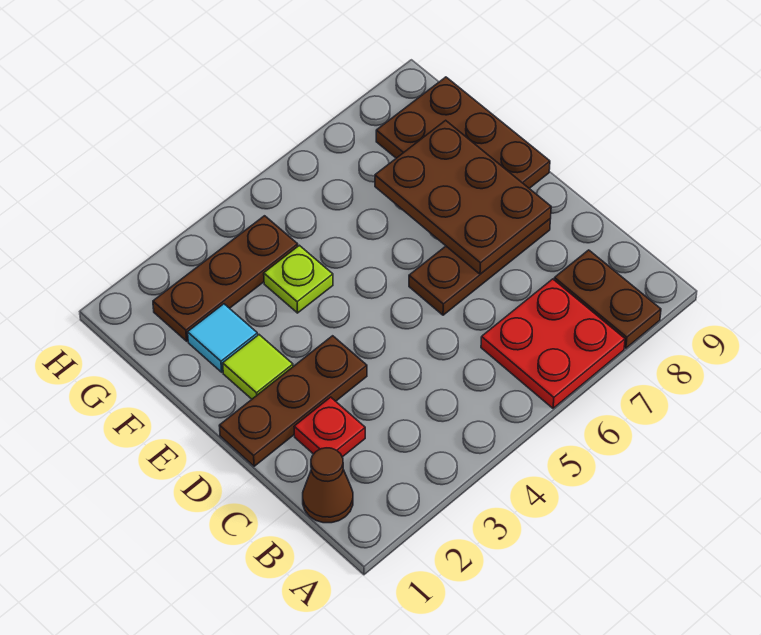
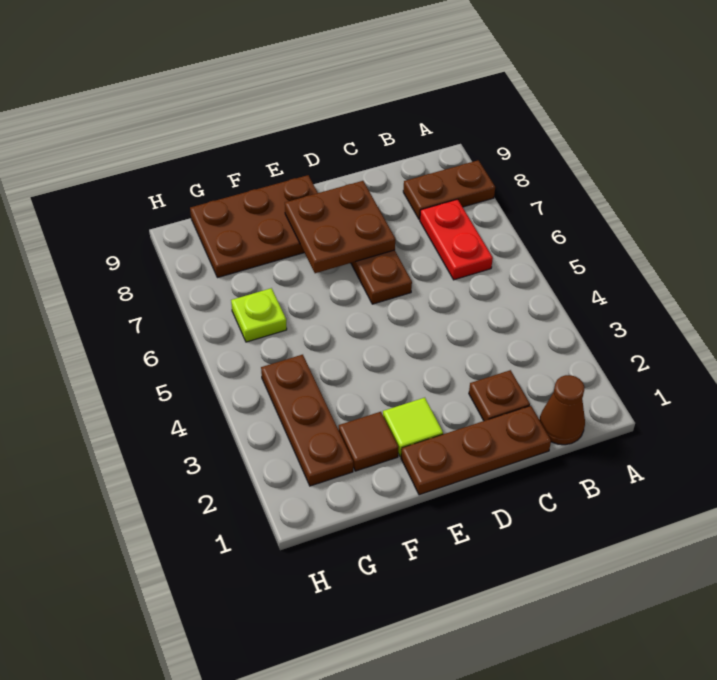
red 2x2 plate [481,279,625,408] -> red 1x2 plate [420,199,493,280]
red 1x1 plate [294,397,365,457] -> brown 1x1 plate [469,370,530,421]
brown 1x3 plate [219,336,367,466] -> brown 1x3 plate turned to [401,406,551,495]
brown 2x3 plate [375,120,551,274] -> brown 2x2 plate [285,181,395,273]
cyan 1x1 tile [188,304,258,372] -> brown 1x1 tile [339,412,398,471]
lime 1x1 plate [264,245,333,313] -> lime 1x1 plate moved to [231,288,287,342]

